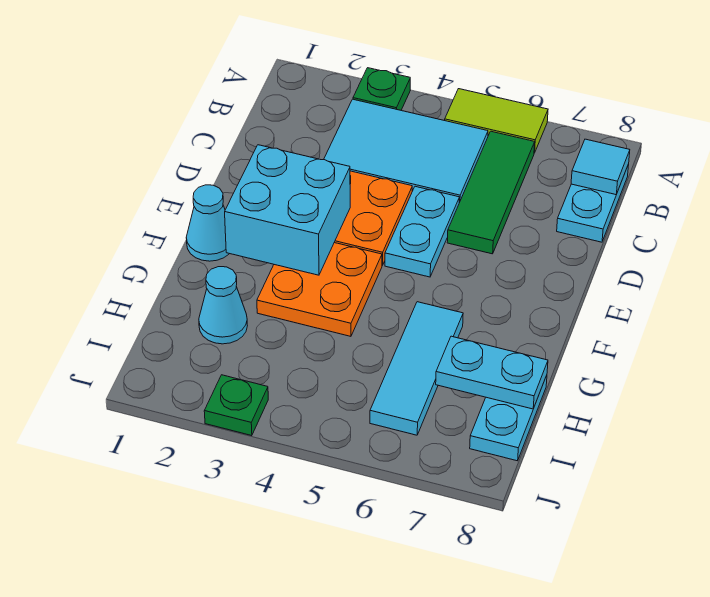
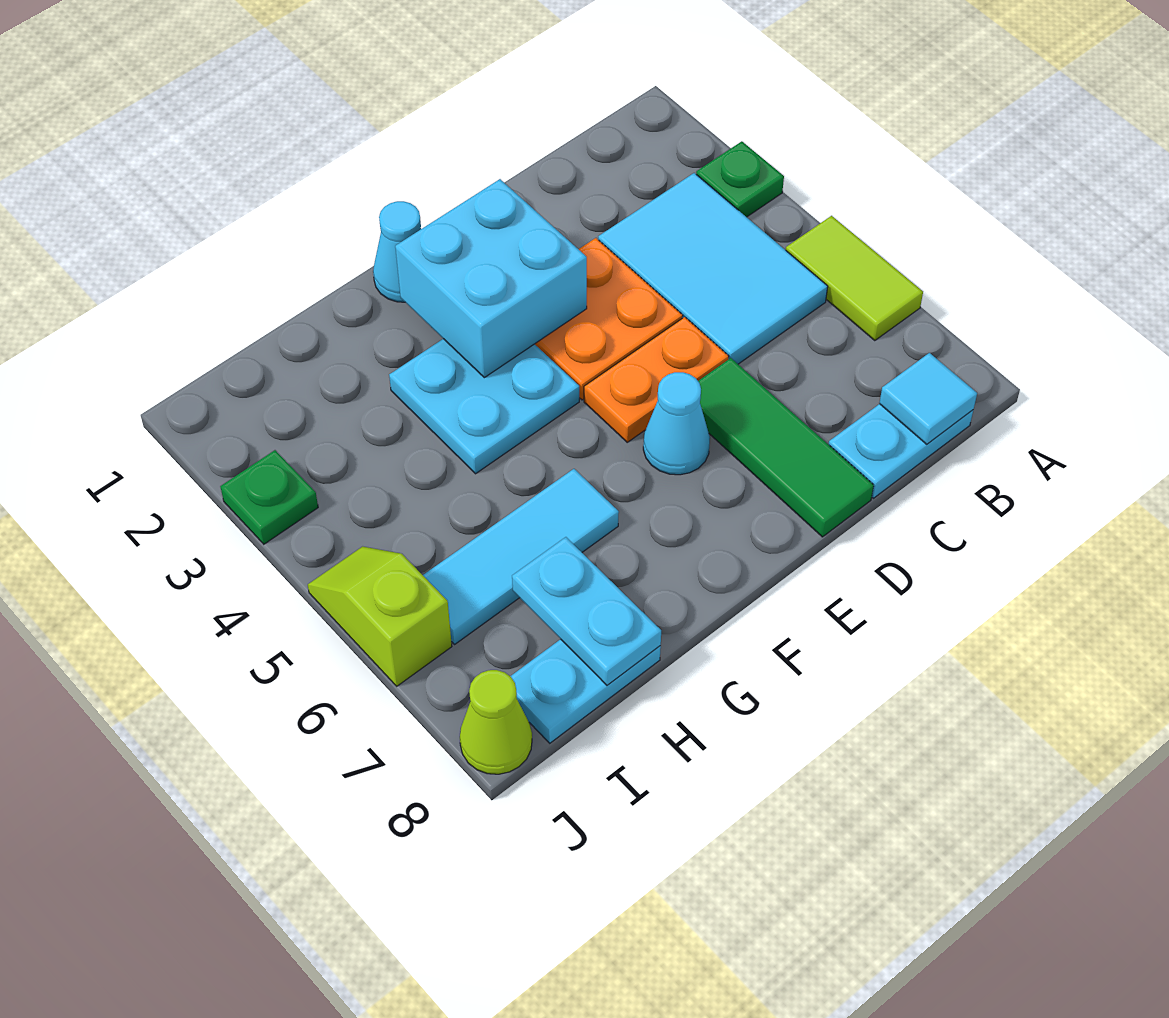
green 1x3 tile [447,131,535,254] -> green 1x3 tile turned to [698,358,874,537]
cyan 1x2 plate [385,186,460,277] -> orange 1x2 plate [584,317,729,442]
orange 2x2 plate [257,243,382,336] -> cyan 2x2 plate [389,339,579,474]
cyan 1x1 cone [199,267,247,344] -> cyan 1x1 cone moved to [643,372,710,475]
none -> lime 1x2 slope [308,546,452,686]
none -> lime 1x1 cone [460,670,532,774]

